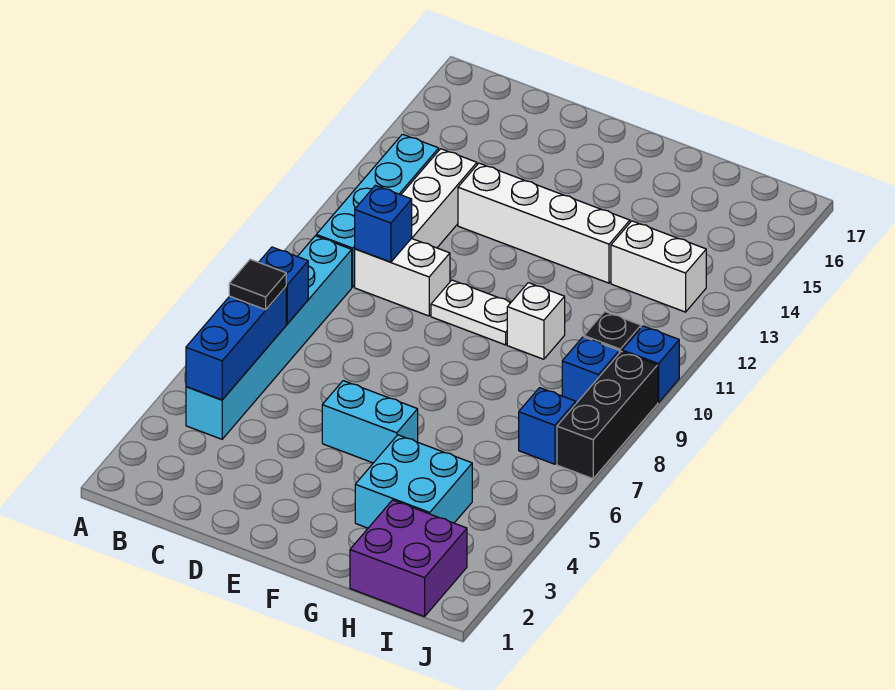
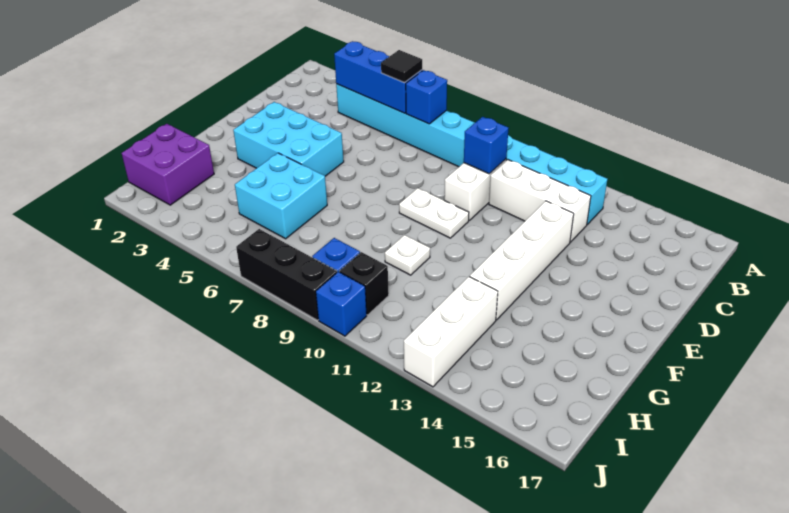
cyan 1x2 brick [322,381,418,463] -> cyan 2x3 brick [233,102,344,176]
white 1x2 plate [431,280,511,345] -> white 1x2 plate turned to [399,188,469,238]
cyan 2x2 brick [355,435,472,528] -> cyan 2x2 brick moved to [235,153,327,239]
white 1x1 brick [507,283,565,359] -> white 1x1 plate [385,235,430,275]
white 1x2 brick [611,221,706,312] -> white 1x3 brick [404,277,498,387]
blue 1x1 brick [519,388,576,464] -> none

